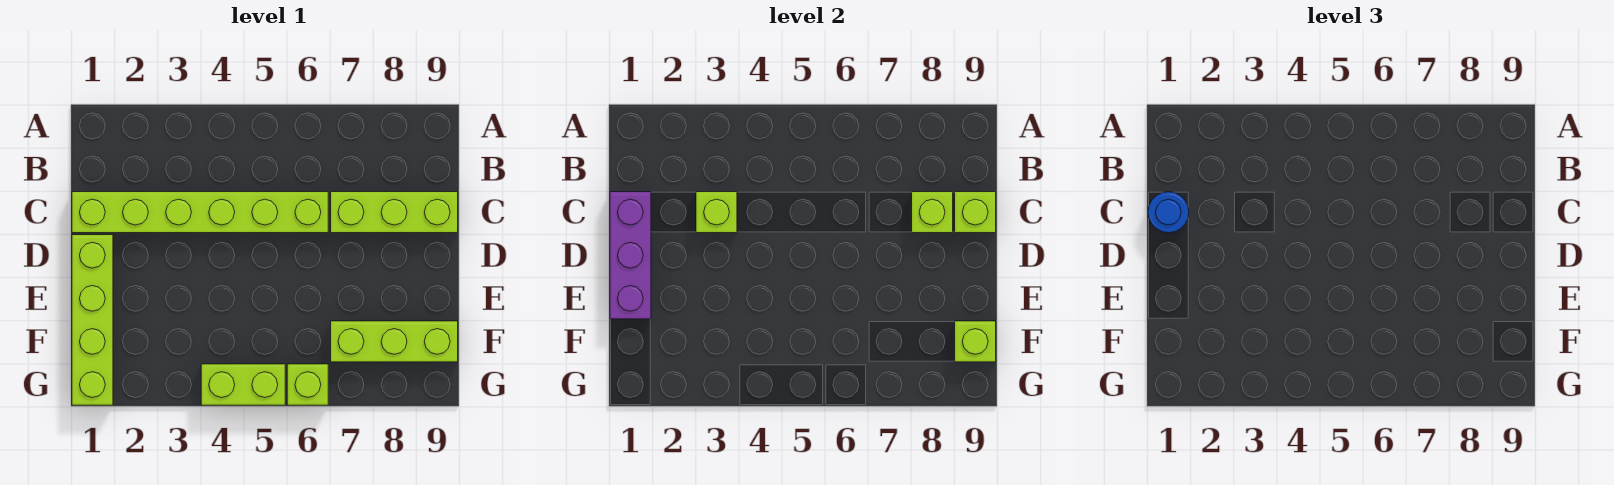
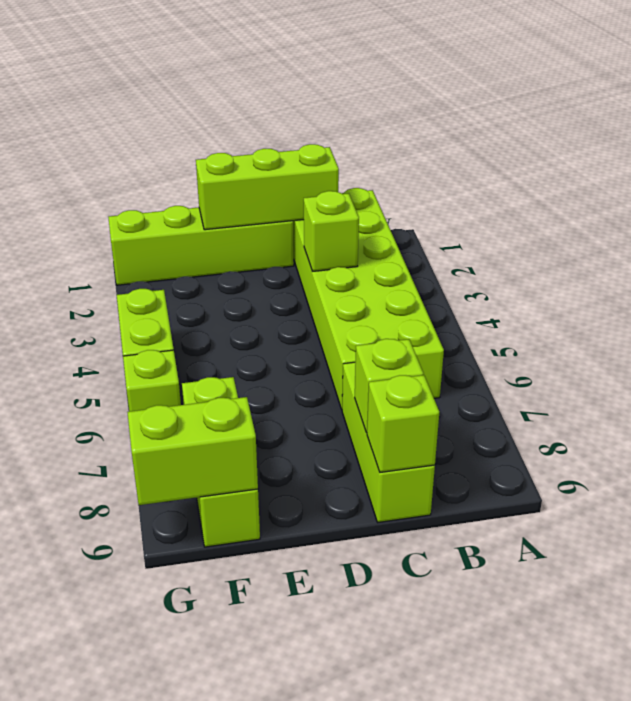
lime 1x6 brick [72,192,328,233] -> lime 2x6 brick [293,188,444,409]
purple 1x3 brick [610,192,651,319] -> lime 1x3 brick [196,144,339,230]
blue 1x1 round brick [1148,192,1189,233] -> none
lime 1x1 brick [955,321,996,362] -> lime 1x2 brick [127,397,258,505]

